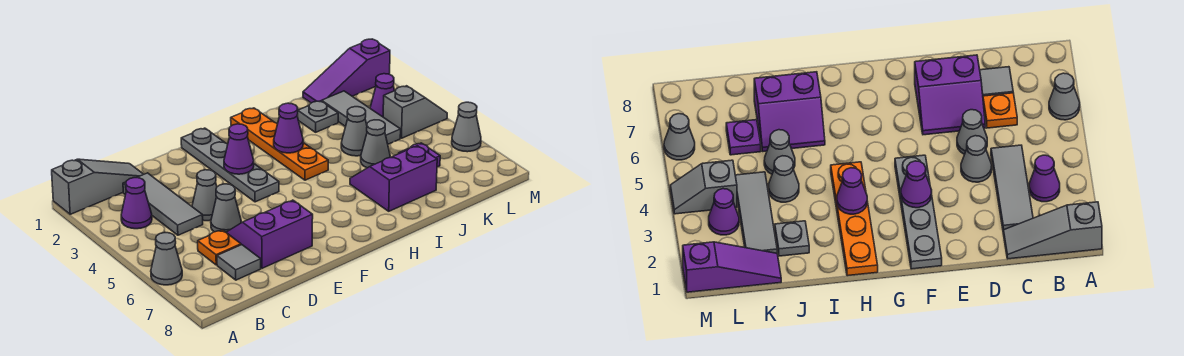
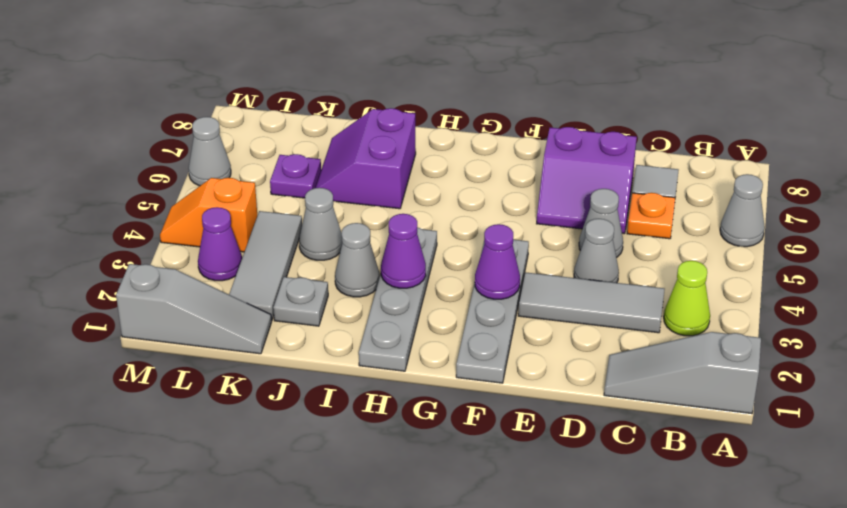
purple 1x1 cone [121,178,152,229] -> lime 1x1 cone [664,261,710,336]
grey 1x3 tile [123,173,203,235] -> grey 1x3 tile turned to [518,272,665,333]
orange 1x4 plate [231,108,328,180] -> grey 1x4 plate [359,227,437,371]
purple 2x2 slope [350,146,437,211] -> purple 2x2 slope turned to [316,108,416,209]
grey 1x1 cone [361,120,390,168] -> grey 1x1 cone moved to [335,223,380,297]
purple 1x3 slope [303,39,390,103] -> grey 1x3 slope [116,264,272,354]
grey 1x2 slope [383,86,447,138] -> orange 1x2 slope [160,178,257,252]

